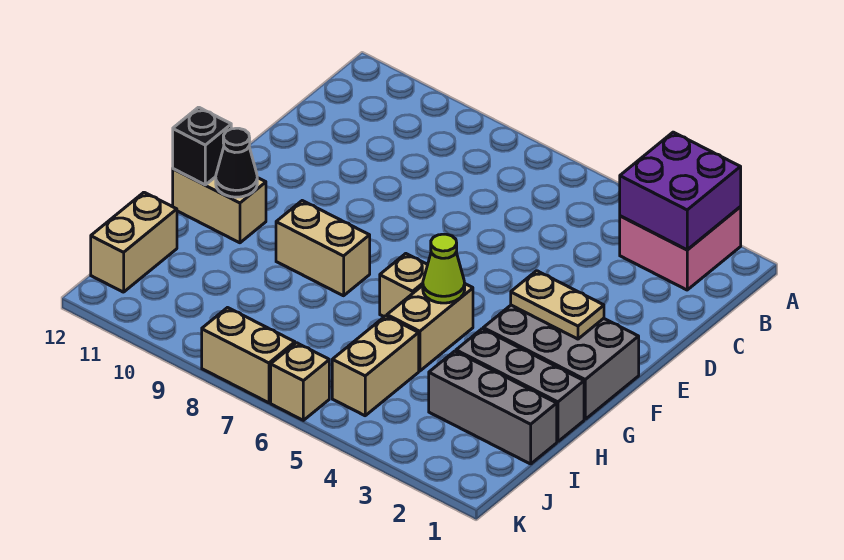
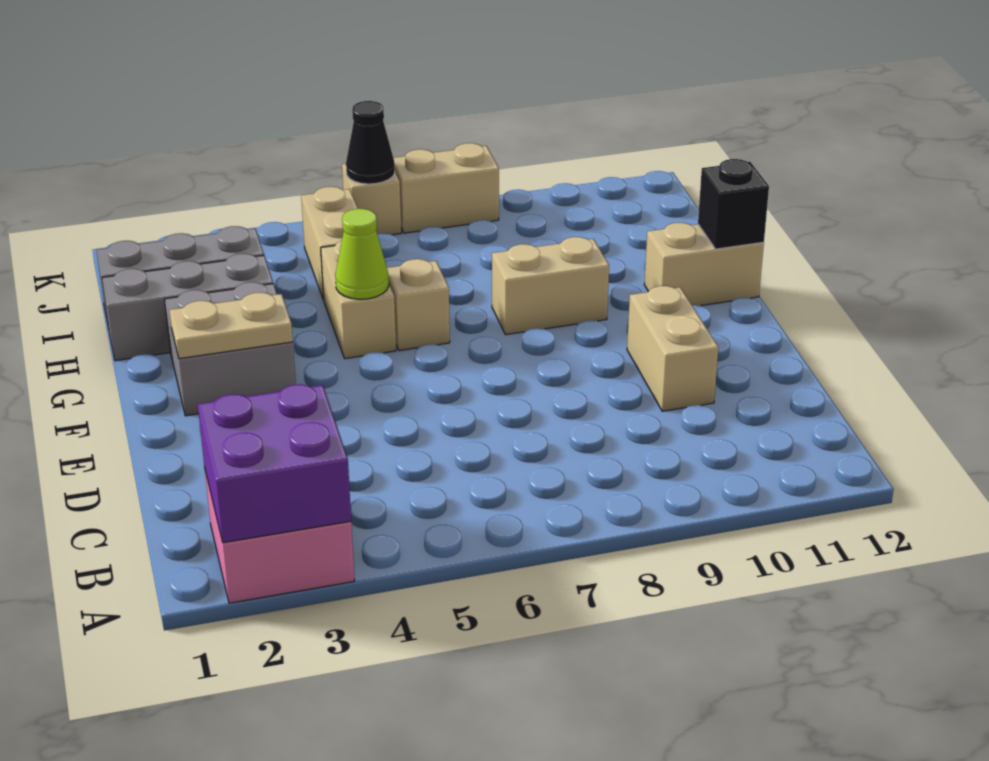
grey 2x3 brick [483,305,639,419] -> grey 2x2 brick [164,282,296,416]
black 1x1 cone [216,128,257,197] -> black 1x1 cone moved to [346,101,395,184]
tan 1x2 brick [91,192,177,292] -> tan 1x2 brick moved to [627,286,718,411]

